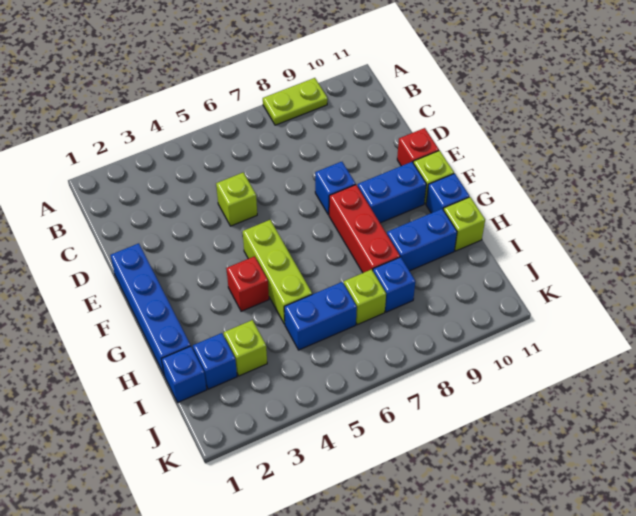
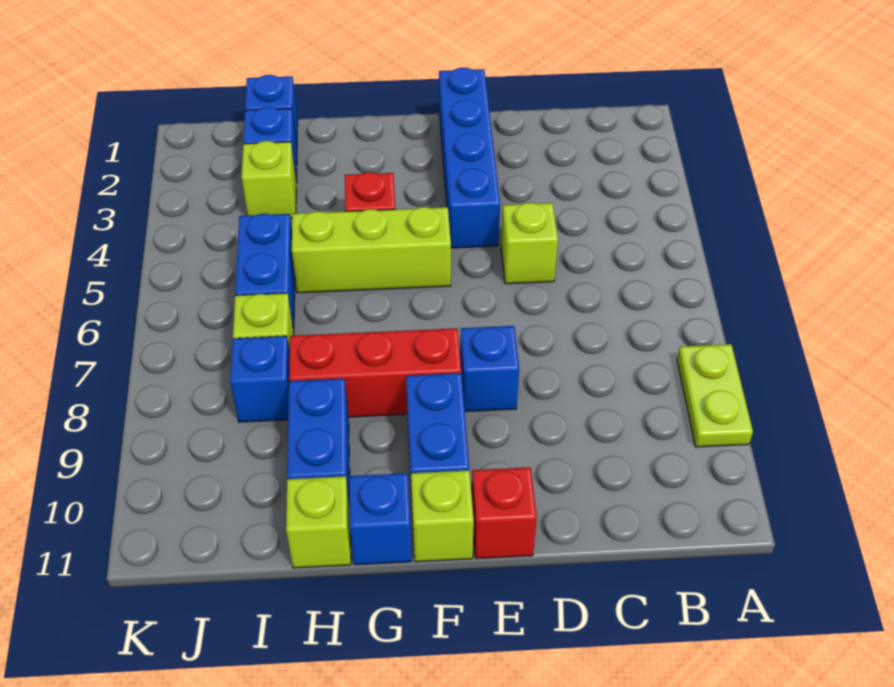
blue 1x4 brick [110,243,191,376] -> blue 1x4 brick turned to [439,68,500,248]

